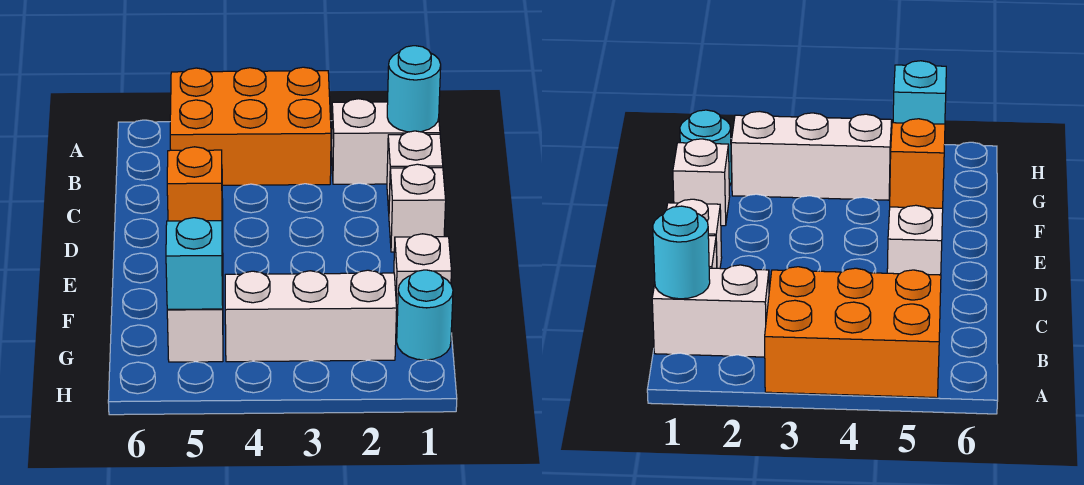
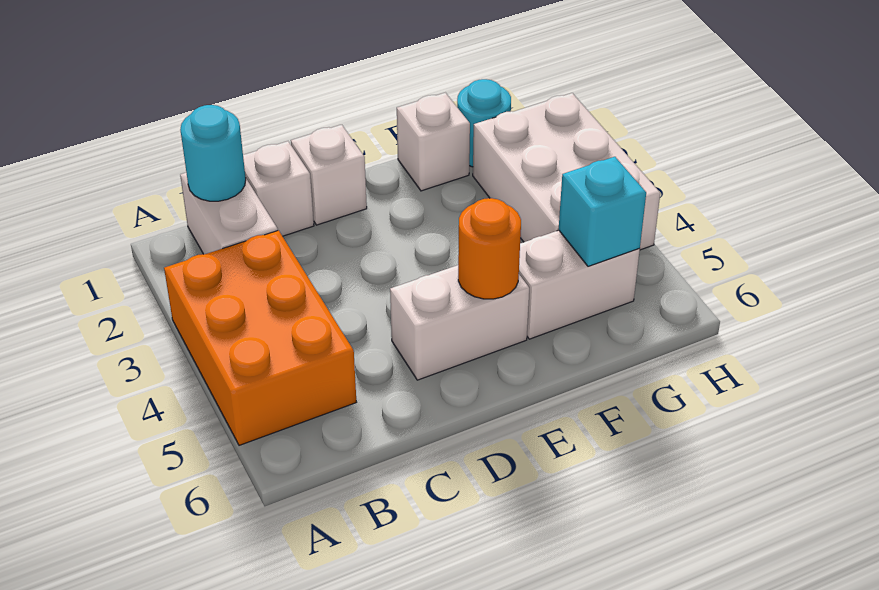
orange 1x1 brick [167,147,222,221] -> orange 1x1 round brick [458,198,521,299]
white 1x3 brick [225,270,397,362] -> white 2x3 brick [473,93,660,250]

